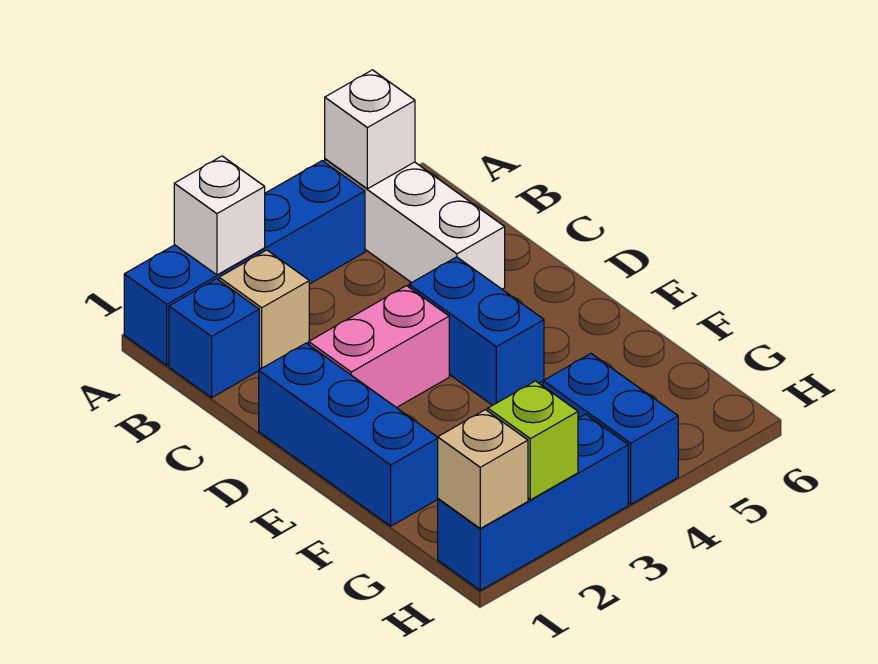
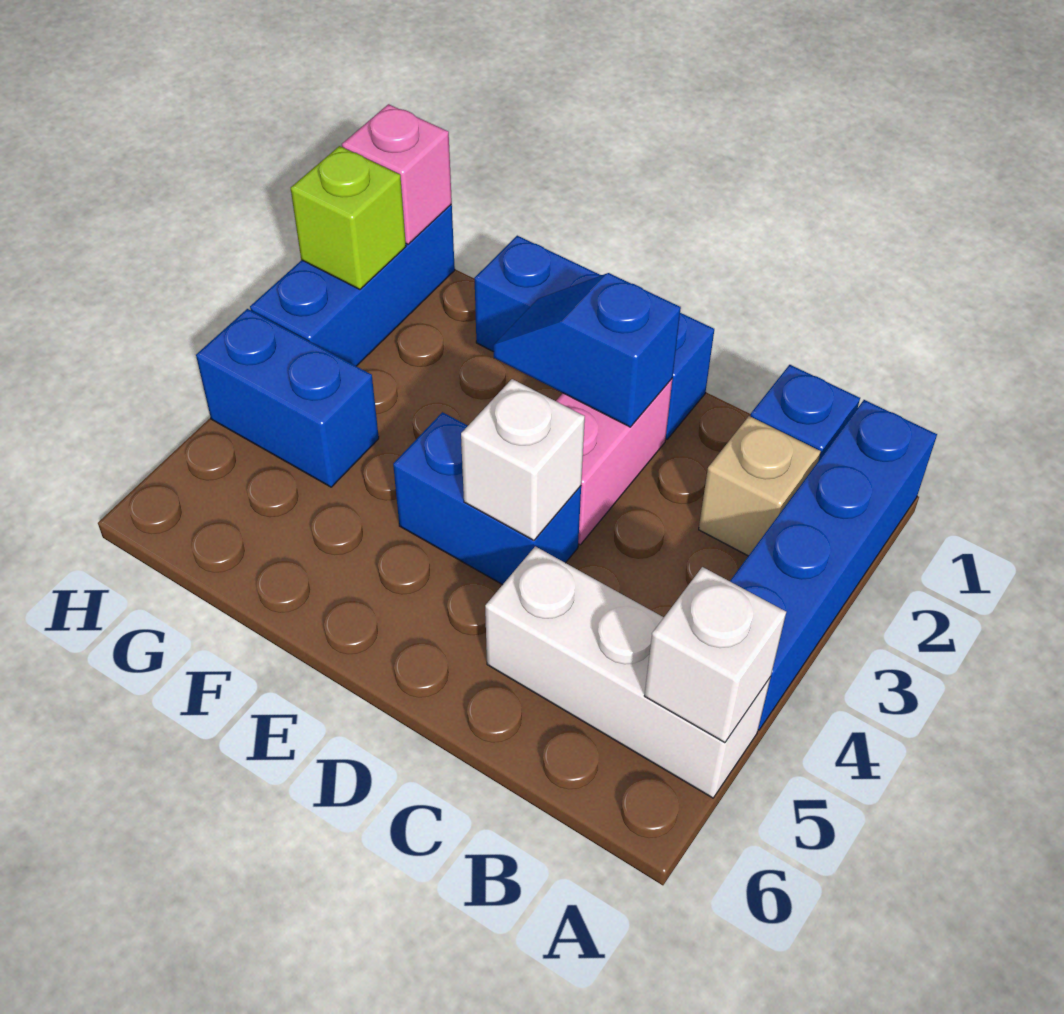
white 1x1 brick [174,156,265,275] -> white 1x1 brick moved to [461,379,585,540]
none -> blue 1x2 slope [493,273,681,427]
tan 1x1 brick [438,410,528,528] -> pink 1x1 brick [342,104,452,244]

